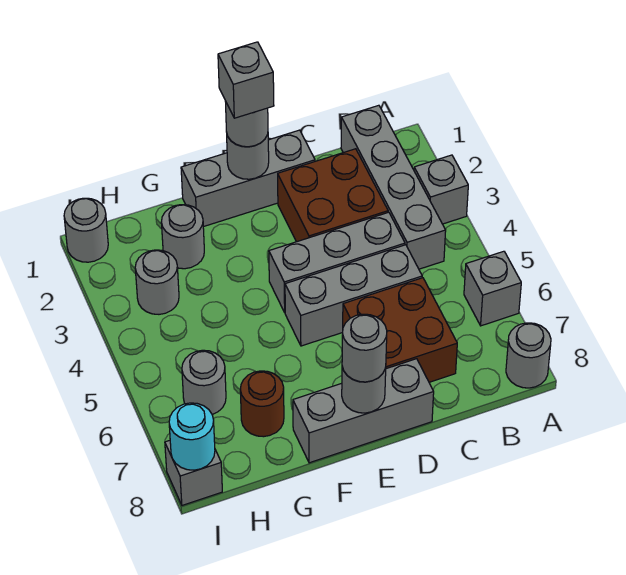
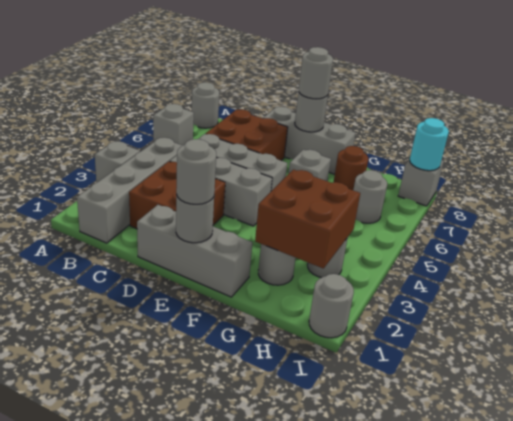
grey 1x1 brick [218,42,274,118] -> grey 1x1 brick moved to [288,150,331,181]
none -> brown 2x2 brick [255,170,360,269]

